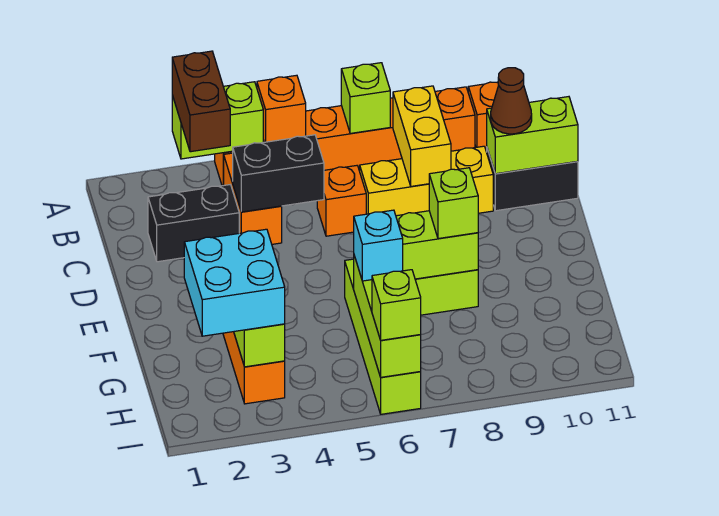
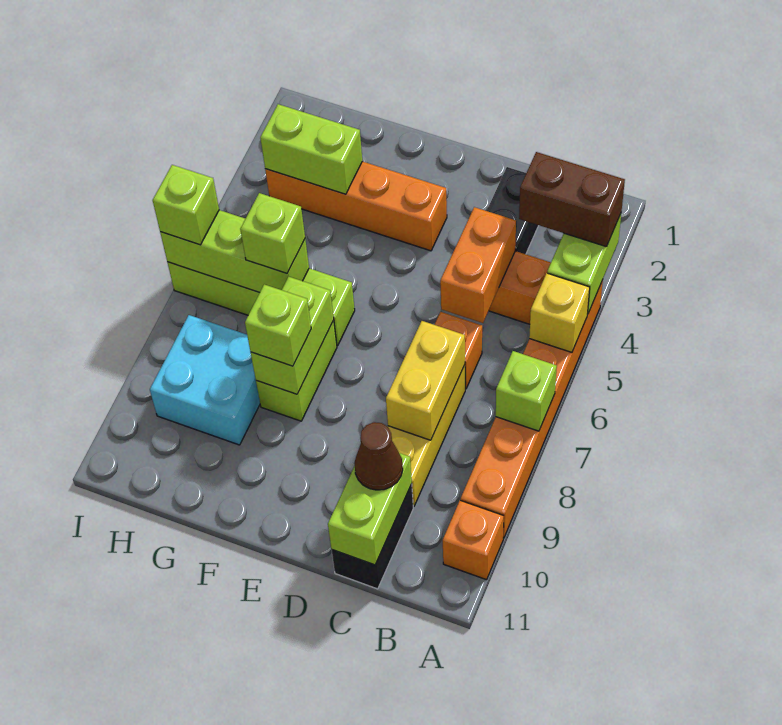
orange 1x1 brick [257,75,306,142] -> yellow 1x1 brick [529,273,590,352]
yellow 1x2 brick [393,86,451,186] -> yellow 1x2 brick turned to [386,321,465,440]
black 1x2 brick [232,135,324,212] -> orange 1x2 brick [440,207,516,323]
cyan 2x2 brick [184,229,285,336] -> cyan 2x2 brick moved to [150,315,260,445]
cyan 1x1 brick [354,210,403,281] -> lime 1x1 brick [240,193,305,273]

